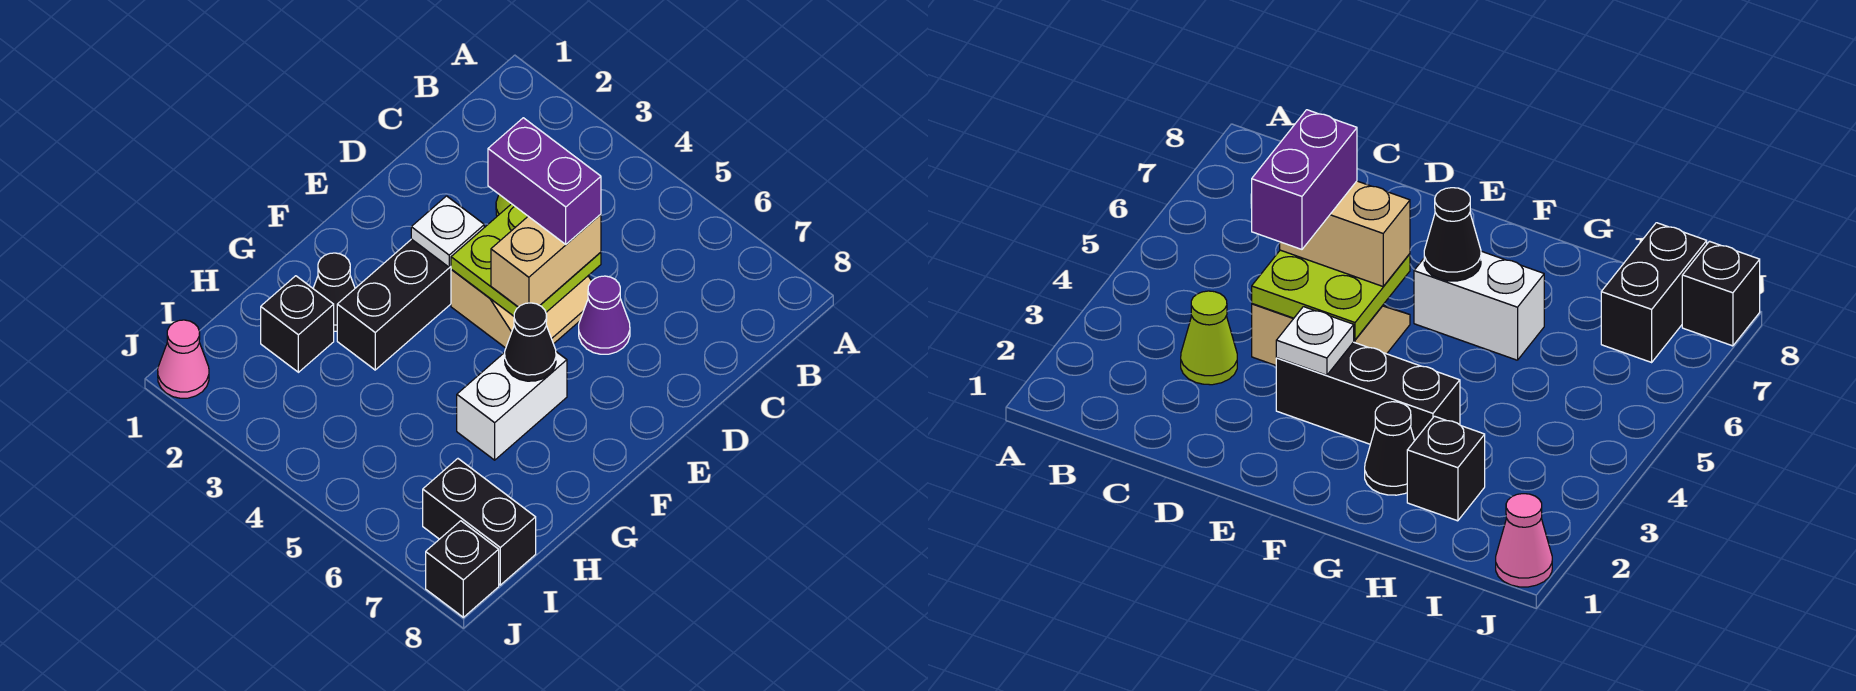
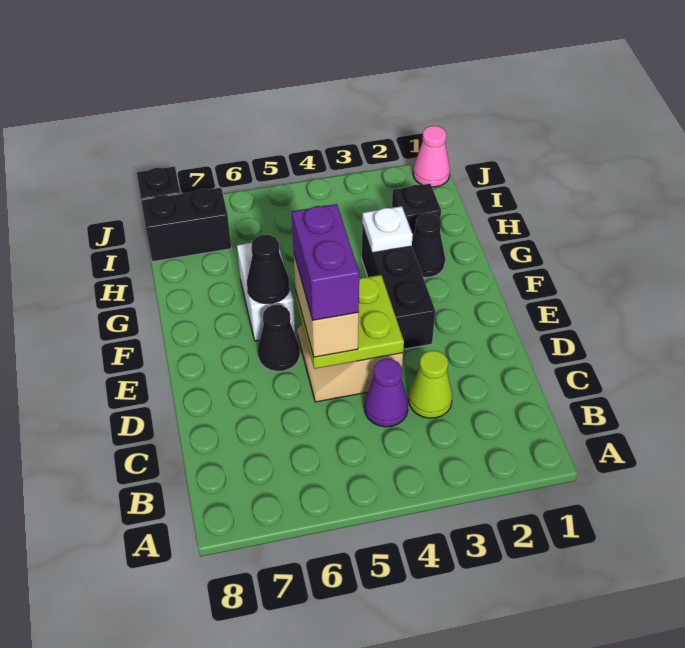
purple 1x2 brick [488,118,601,244] -> purple 1x2 brick turned to [292,204,359,320]
purple 1x1 cone [579,276,630,354] -> purple 1x1 cone moved to [364,359,408,427]
white 1x1 plate [411,196,484,267] -> white 1x1 plate moved to [362,206,413,253]
none -> black 1x1 cone [258,305,300,371]

